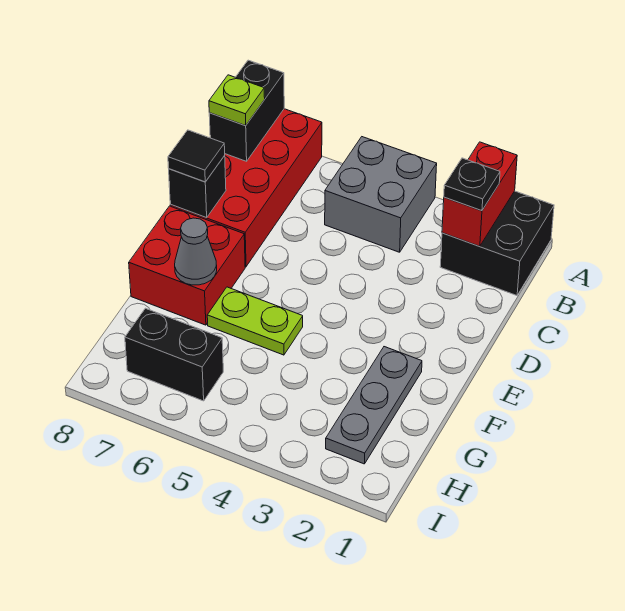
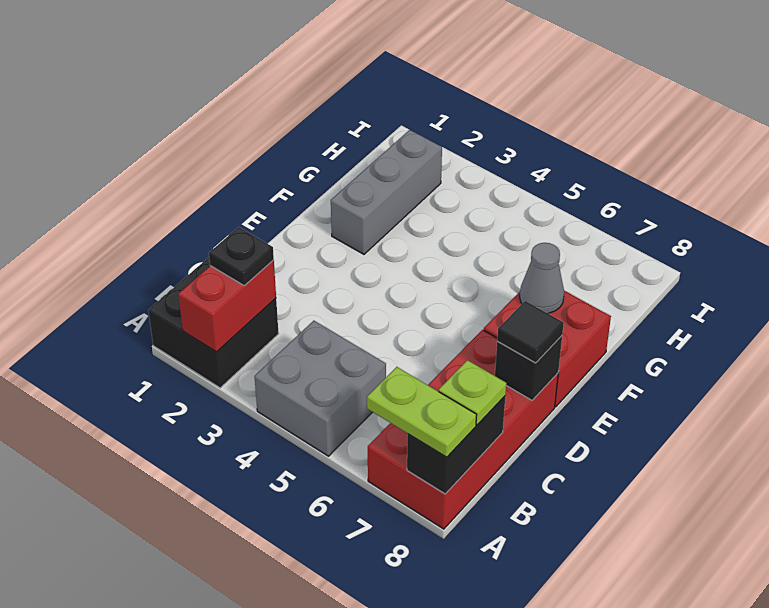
grey 1x3 plate [326,347,422,464] -> grey 1x3 brick [331,130,442,254]
lime 1x2 plate [207,287,303,355] -> lime 1x2 plate moved to [367,367,476,457]
black 1x2 brick [125,308,223,401] -> none

